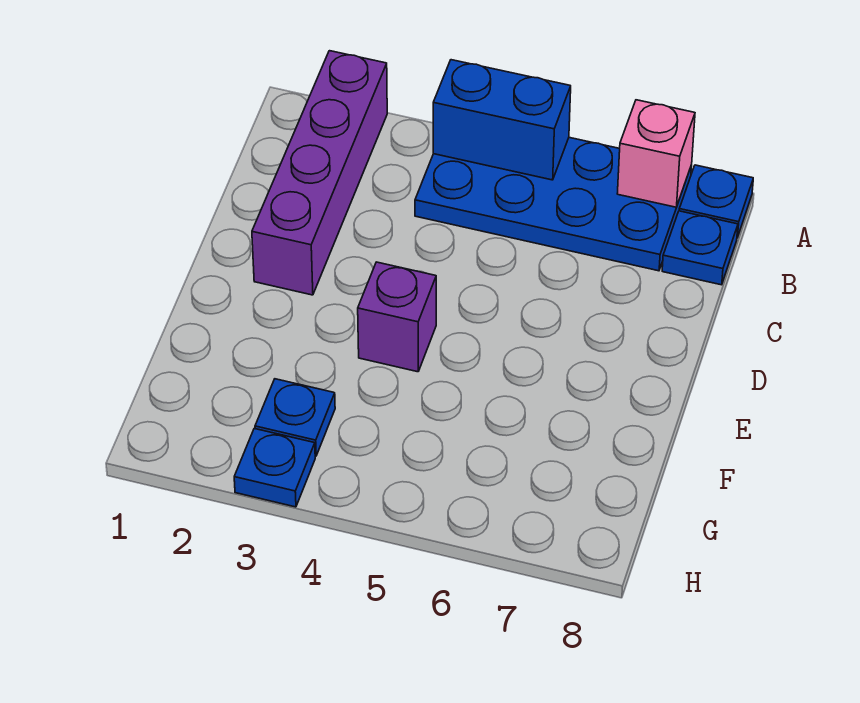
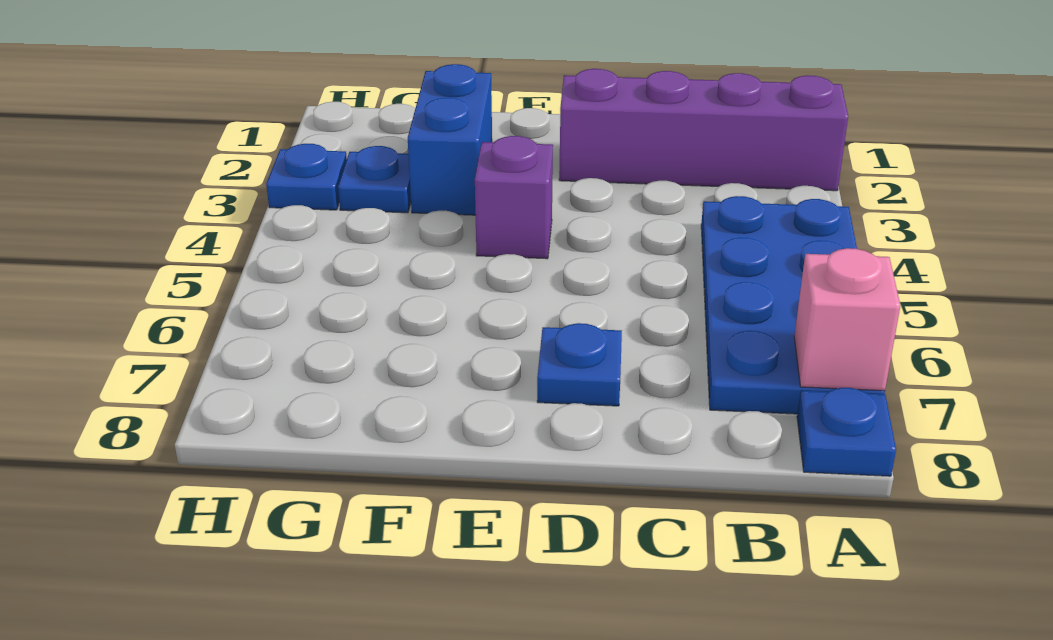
blue 1x2 brick [433,60,571,180] -> blue 1x2 brick moved to [408,64,492,215]
blue 1x1 plate [662,211,738,285] -> blue 1x1 plate moved to [537,323,622,406]

